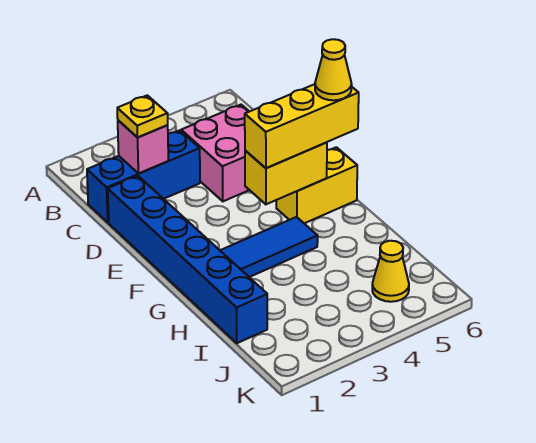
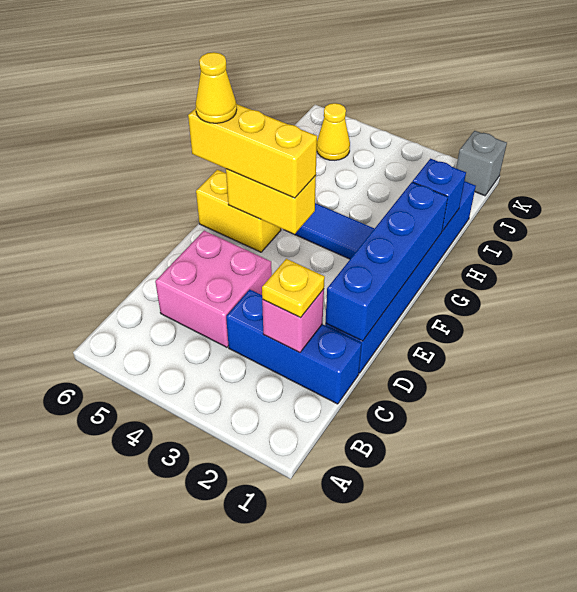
none -> blue 1x4 brick [326,182,448,341]
none -> blue 1x1 brick [412,159,466,231]
none -> grey 1x1 brick [456,131,507,196]

